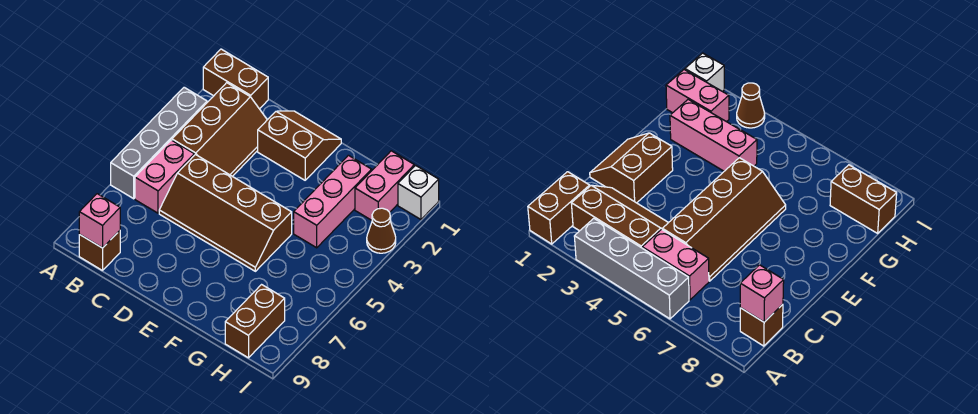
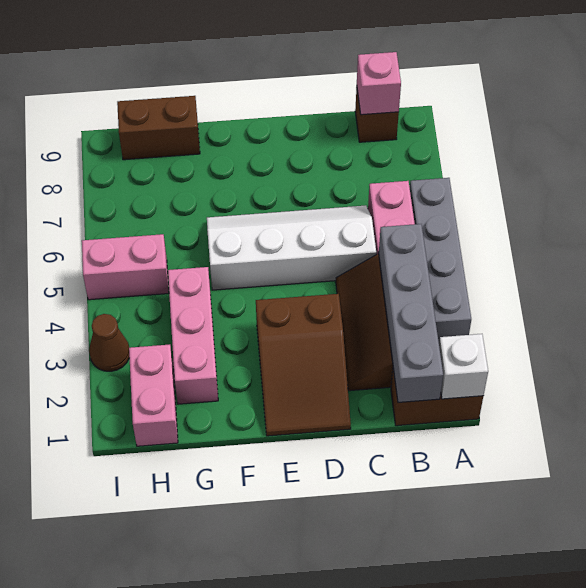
none -> grey 1x4 brick [378,224,443,403]
brown 2x4 slope [159,155,292,271] -> white 2x4 slope [207,206,376,290]
brown 2x2 slope [258,111,341,180] -> brown 2x3 slope [256,294,351,436]
none -> pink 1x2 brick [82,234,169,300]
brown 1x2 brick [225,285,285,358] -> brown 1x2 brick turned to [117,96,200,160]
white 1x1 brick [398,165,439,219] -> white 1x1 brick moved to [439,334,488,399]

